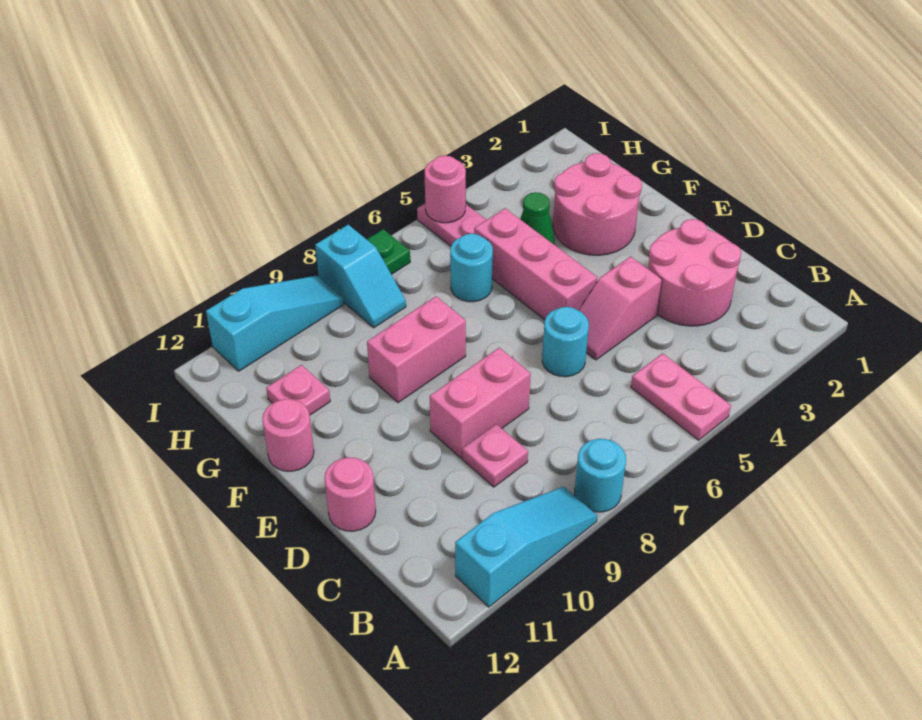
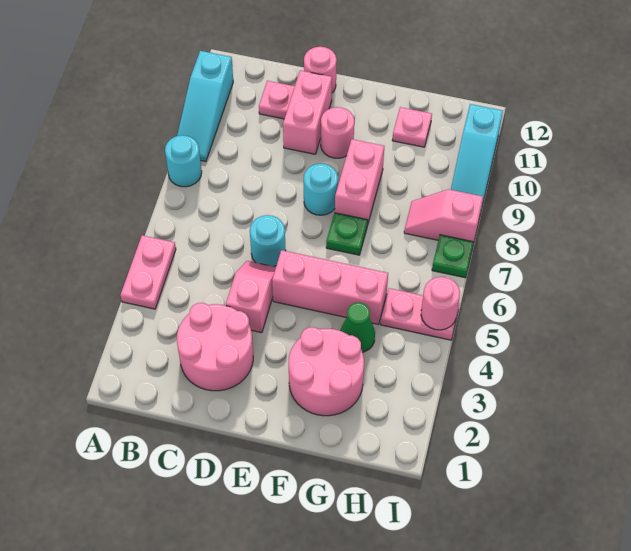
pink 1x2 plate [631,353,731,440] -> pink 1x2 plate turned to [120,235,176,309]
pink 1x1 plate [462,424,528,487] -> pink 1x1 plate moved to [259,81,295,119]
pink 1x2 brick [430,348,531,458] -> pink 1x2 brick moved to [283,70,332,154]
none -> green 1x1 plate [326,213,368,255]
pink 1x1 round brick [262,399,314,471] -> pink 1x1 round brick moved to [321,107,354,158]
cyan 1x1 round brick [450,234,493,302] -> cyan 1x1 round brick moved to [304,164,338,215]
cyan 1x2 slope [315,225,406,328] -> pink 1x2 slope [404,189,483,242]

